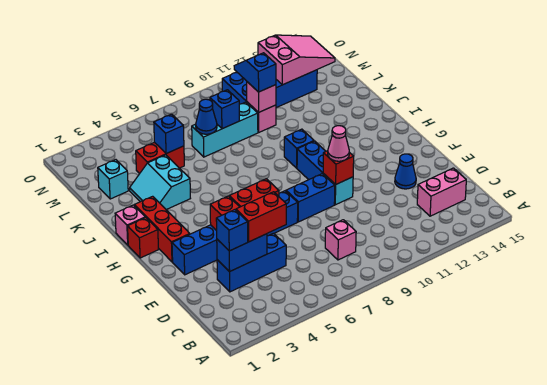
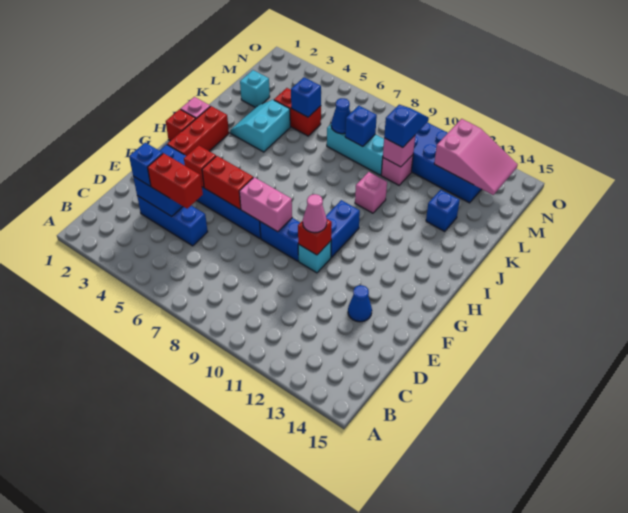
pink 1x1 brick [325,220,356,260] -> pink 1x1 brick moved to [355,172,387,213]
pink 1x2 brick [417,168,466,216] -> pink 1x2 brick moved to [239,177,292,232]
blue 1x1 brick [284,129,314,168] -> blue 1x1 brick moved to [426,190,460,231]

